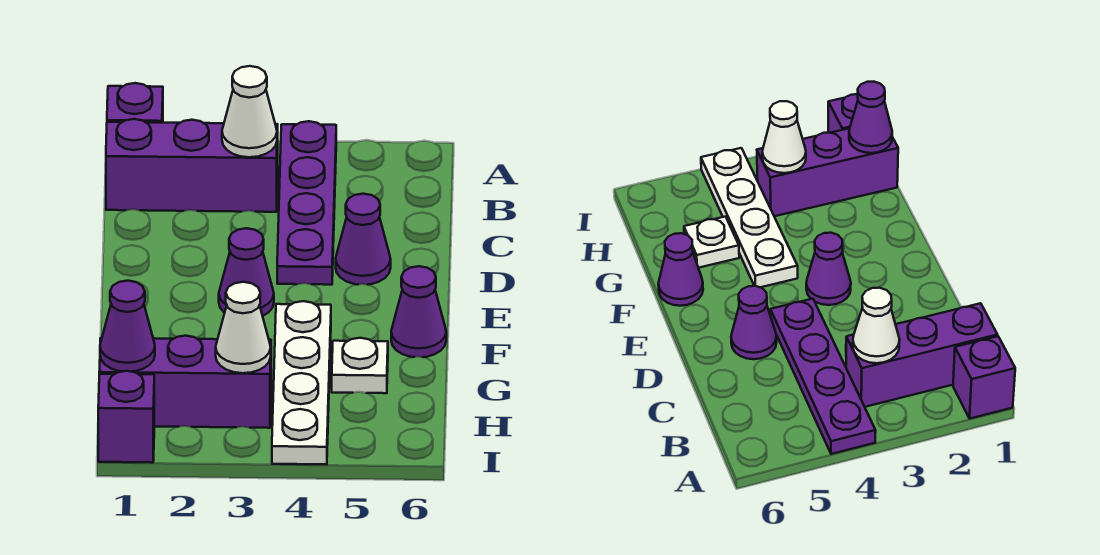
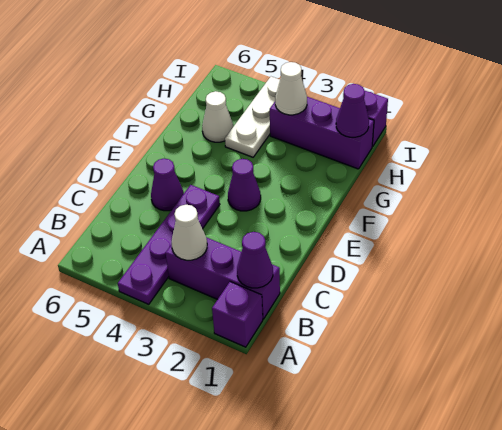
white 1x4 plate [272,301,331,465] -> white 1x3 plate [225,77,280,157]
purple 1x1 cone [391,266,446,357] -> purple 1x1 cone moved to [237,232,273,288]
white 1x1 plate [332,338,388,393] -> white 1x1 cone [202,91,233,142]

